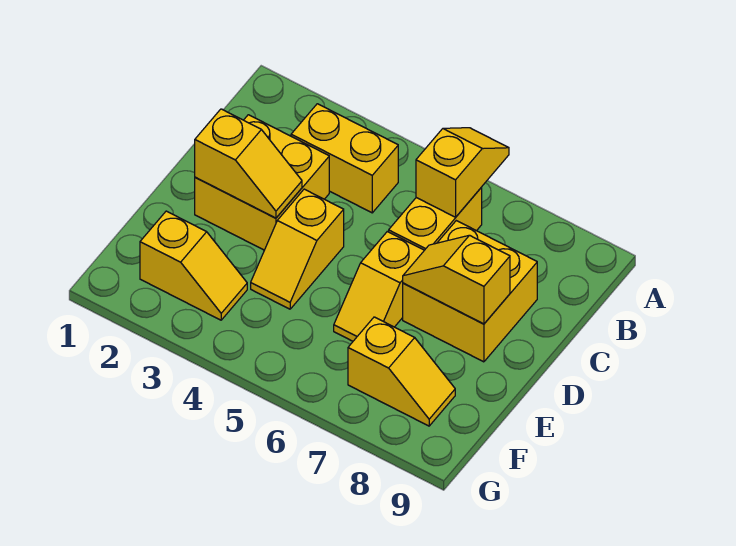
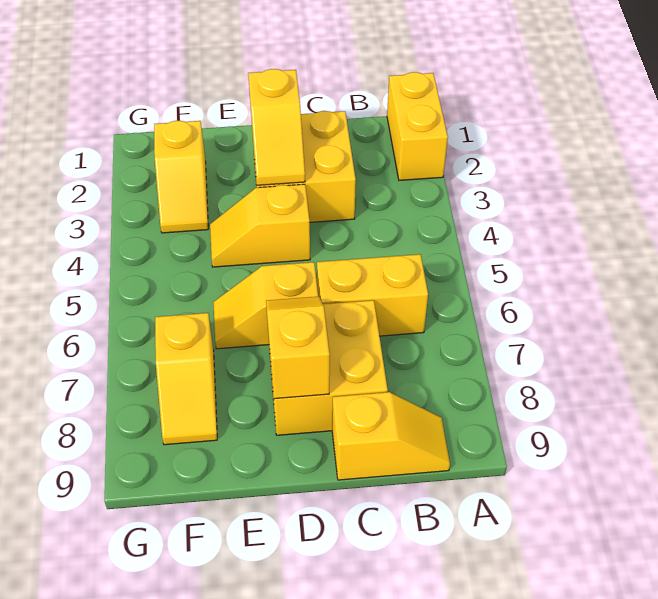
yellow 1x2 slope [416,128,509,217] -> yellow 1x2 slope moved to [332,392,450,480]
yellow 1x2 brick [291,104,398,213] -> yellow 1x2 brick moved to [387,72,448,180]

